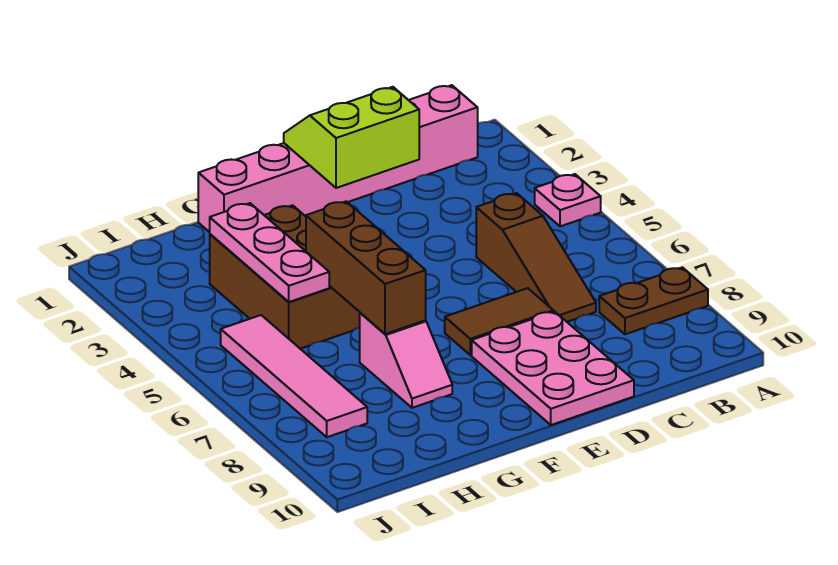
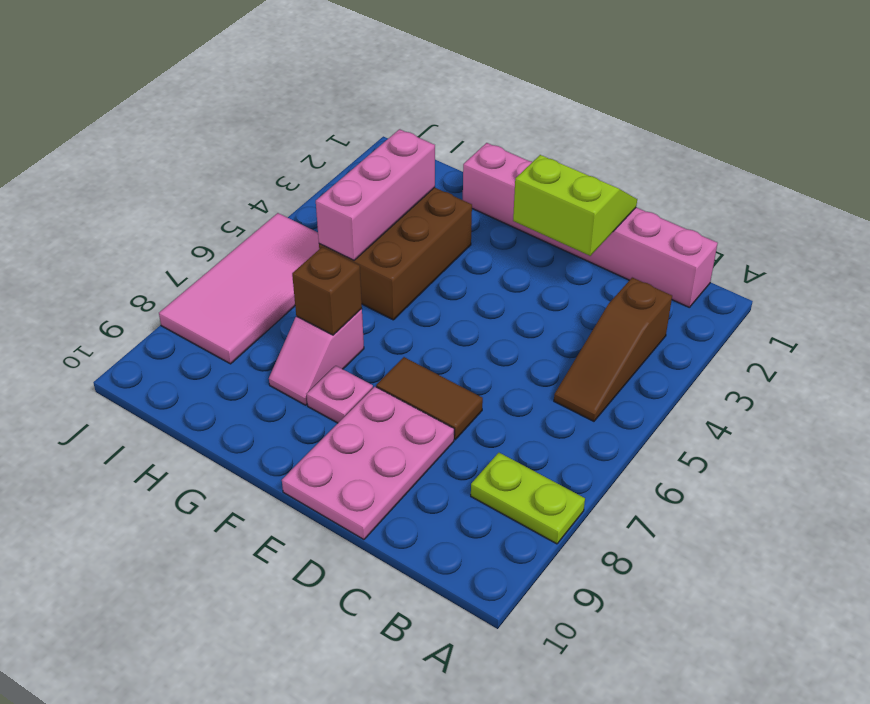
pink 1x1 plate [535,174,601,226] -> pink 1x1 plate moved to [306,366,373,423]
brown 1x2 plate [599,267,708,334] -> lime 1x2 plate [471,453,585,544]
brown 1x3 slope [476,193,596,322] -> brown 1x3 slope moved to [554,278,672,421]
brown 1x3 brick [306,201,426,334] -> brown 1x1 brick [292,247,362,335]
pink 1x3 plate [210,203,329,302] -> pink 1x3 brick [316,129,435,260]
pink 1x4 tile [221,315,367,437] -> pink 2x4 tile [159,213,319,364]

